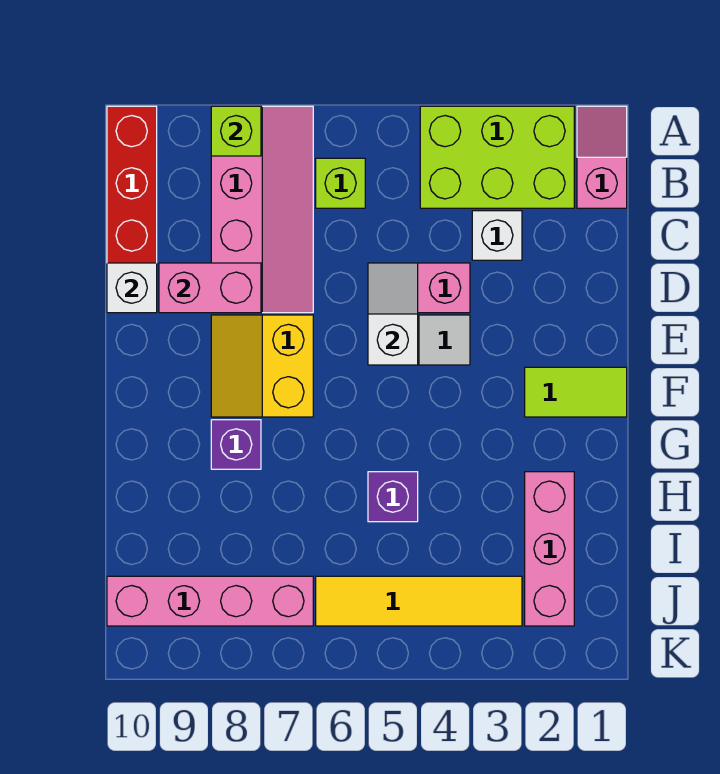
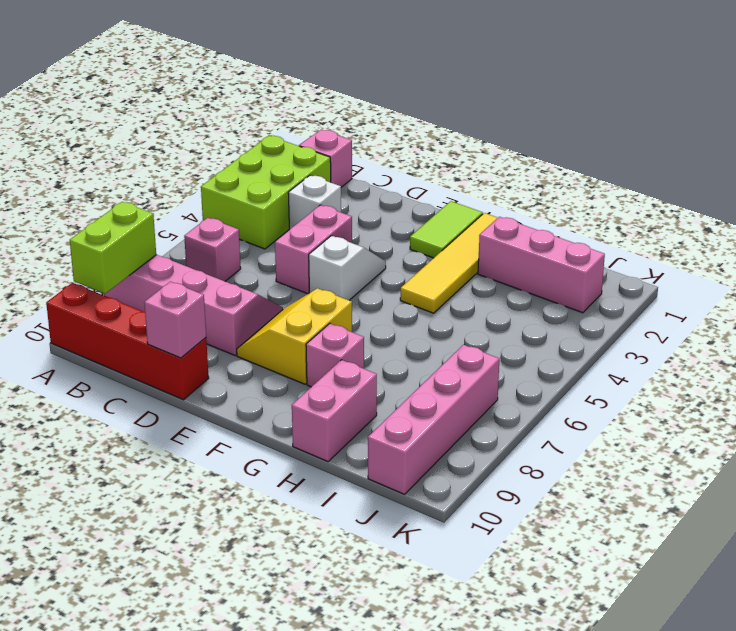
lime 1x1 brick [211,106,261,156] -> lime 1x2 brick [70,202,156,294]
lime 1x1 brick [316,158,365,208] -> pink 1x1 brick [184,218,241,281]
white 1x2 slope [368,263,418,365] -> none
pink 1x2 brick [159,263,261,313] -> pink 1x2 brick moved to [292,360,377,462]
white 1x1 brick [107,263,157,313] -> pink 1x1 brick [144,282,206,358]
yellow 2x2 slope [211,315,313,417] -> yellow 2x2 slope turned to [237,288,352,384]
purple 1x1 brick [211,420,261,469] -> pink 1x1 brick [306,323,364,387]
purple 1x1 brick [368,472,418,522] -> none
yellow 1x4 tile [316,576,522,626] -> yellow 1x4 tile moved to [400,213,498,313]

